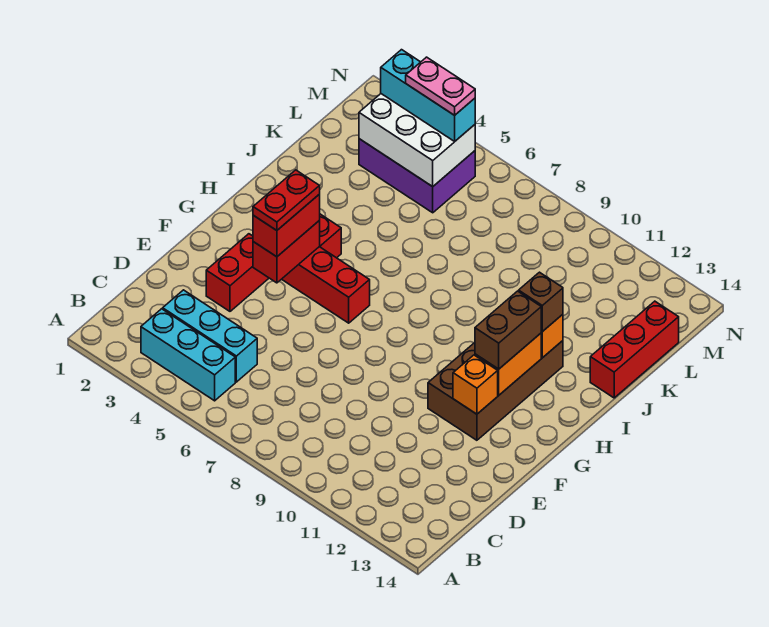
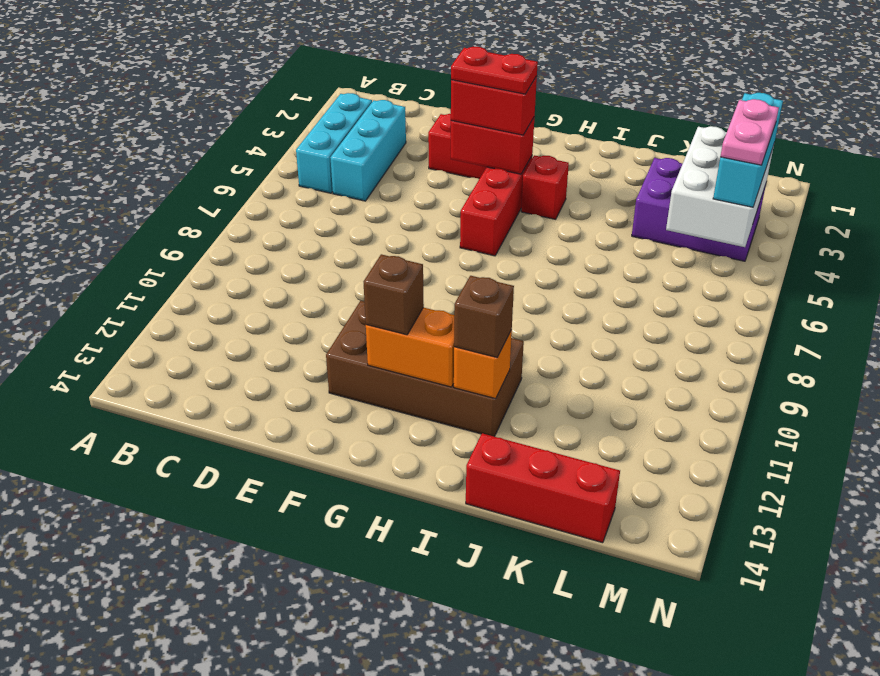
orange 1x1 brick [453,355,498,414] -> none
brown 1x2 brick [475,291,541,369] -> brown 1x1 brick [364,254,424,335]
purple 2x3 brick [359,139,475,213] -> purple 2x3 brick turned to [632,158,766,261]

